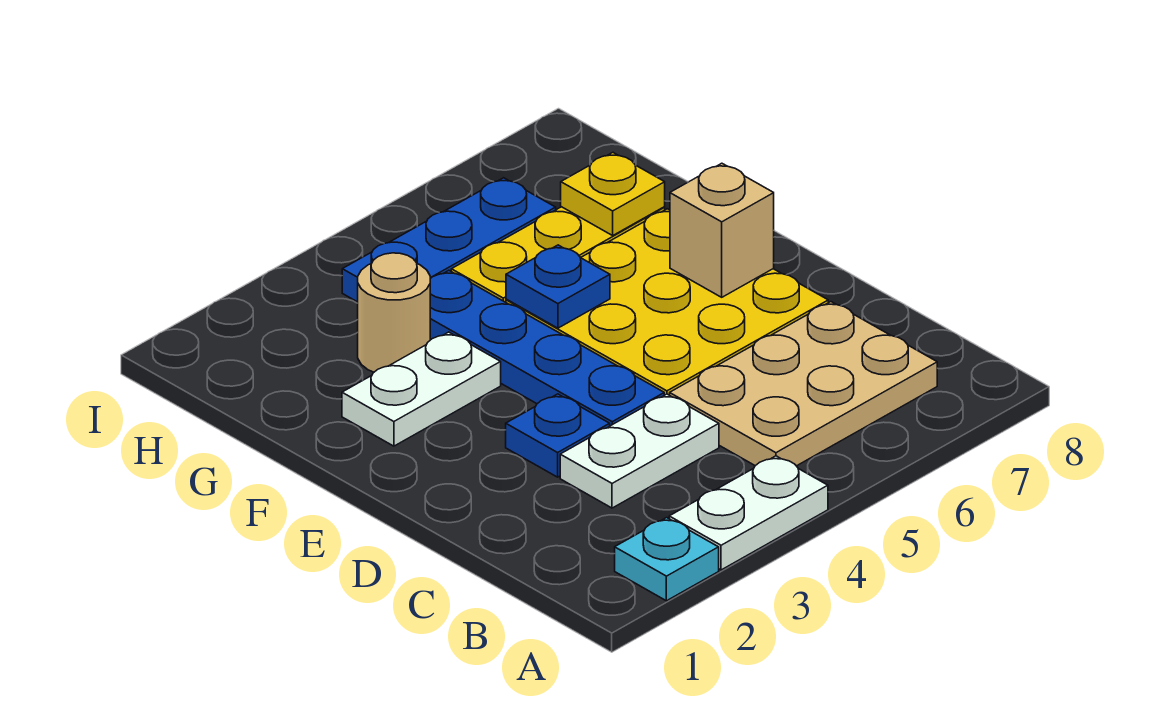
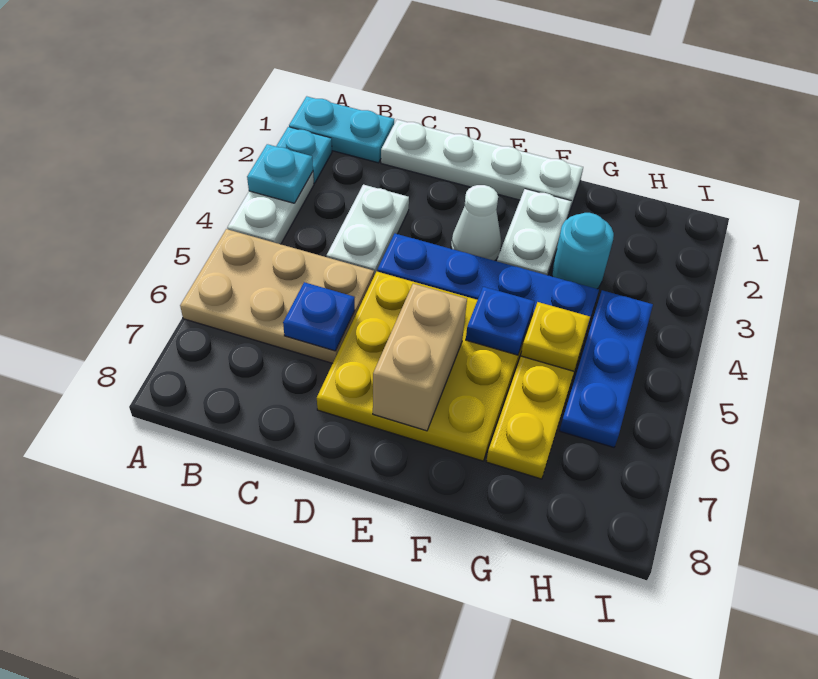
none -> cyan 1x2 plate [289,96,394,163]
none -> cyan 1x1 plate [247,144,313,203]
tan 2x3 plate [670,302,937,466] -> tan 2x3 plate turned to [180,229,374,363]
none -> white 1x4 plate [381,120,583,212]
blue 1x1 plate [506,394,610,477] -> blue 1x1 plate moved to [283,282,355,351]
none -> white 1x1 cone [451,185,501,261]
tan 1x1 brick [670,163,774,297] -> tan 1x2 brick [373,284,467,431]
tan 1x1 round brick [358,253,430,372] -> cyan 1x1 round brick [552,213,614,289]
yellow 1x1 plate [561,153,665,235] -> yellow 1x1 plate moved to [521,302,590,371]

